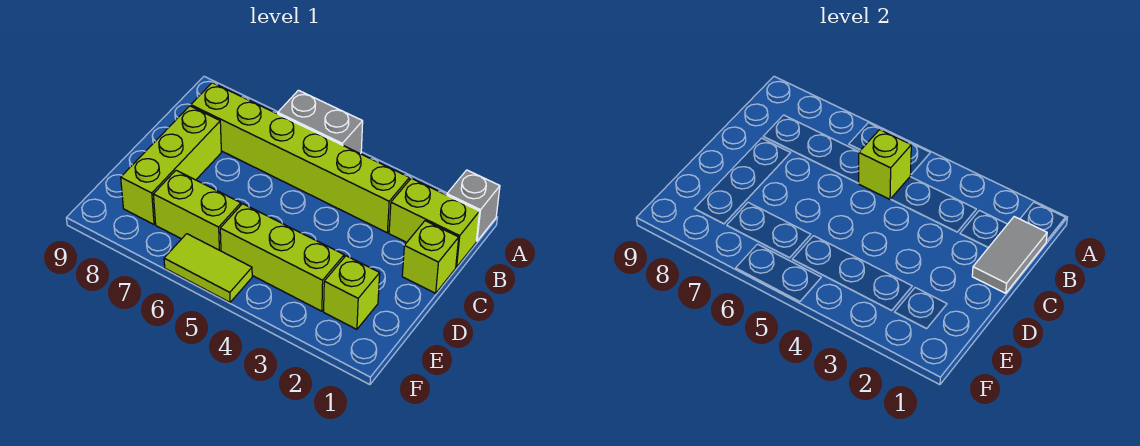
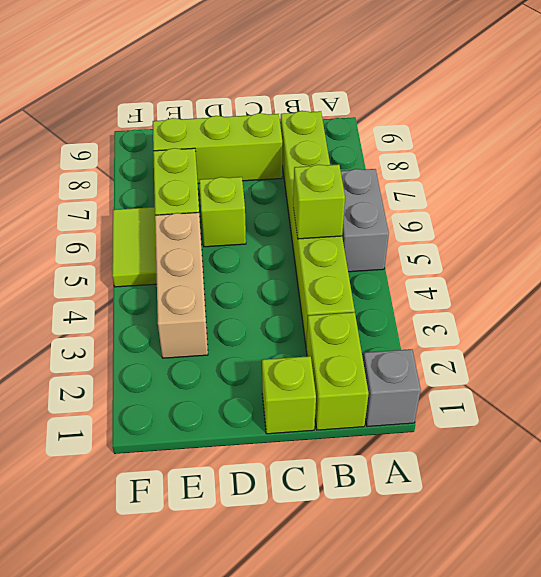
grey 1x2 tile [972,217,1047,293] -> none
lime 1x1 brick [324,256,380,329] -> lime 1x1 brick moved to [199,177,246,247]
lime 1x3 brick [220,204,344,311] -> tan 1x3 brick [155,212,208,358]

